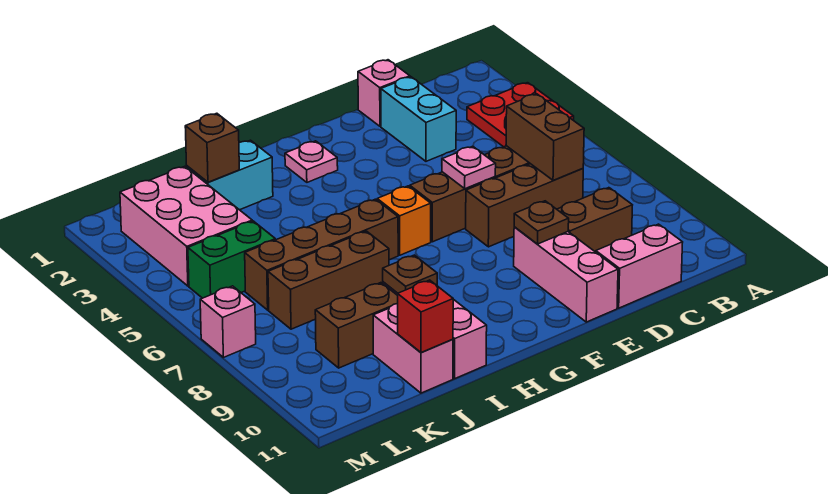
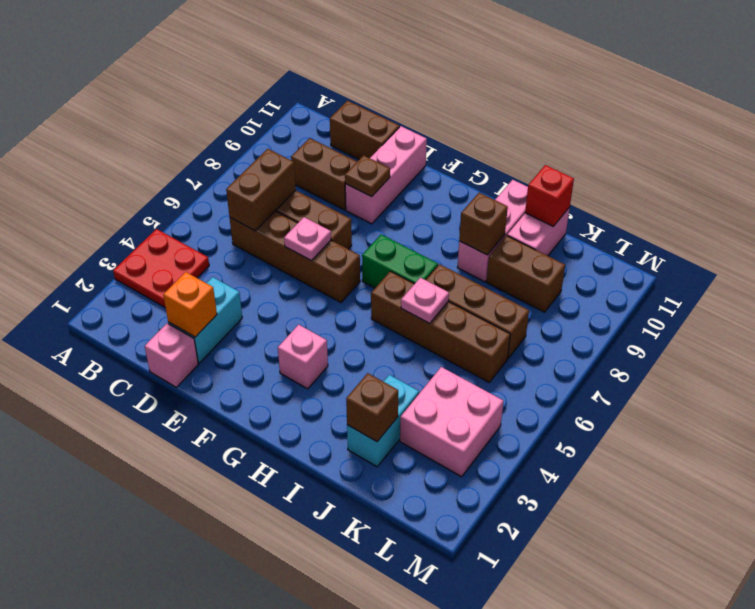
pink 1x2 brick [596,224,683,308] -> brown 1x2 brick [330,101,399,159]
pink 1x1 plate [285,141,338,182] -> pink 1x1 plate moved to [401,278,449,323]
orange 1x1 brick [377,186,431,255] -> orange 1x1 brick moved to [163,272,217,337]
cyan 1x2 brick [187,140,273,210] -> cyan 1x2 brick turned to [347,375,419,467]
brown 1x1 plate [383,255,437,293] -> brown 1x1 brick [459,193,508,255]
pink 2x3 brick [120,166,252,286] -> pink 2x2 brick [400,367,503,477]
green 1x2 brick [188,221,275,298] -> green 1x2 brick moved to [362,234,438,288]
pink 1x1 brick [200,286,256,358] -> pink 1x1 brick moved to [278,325,328,389]

